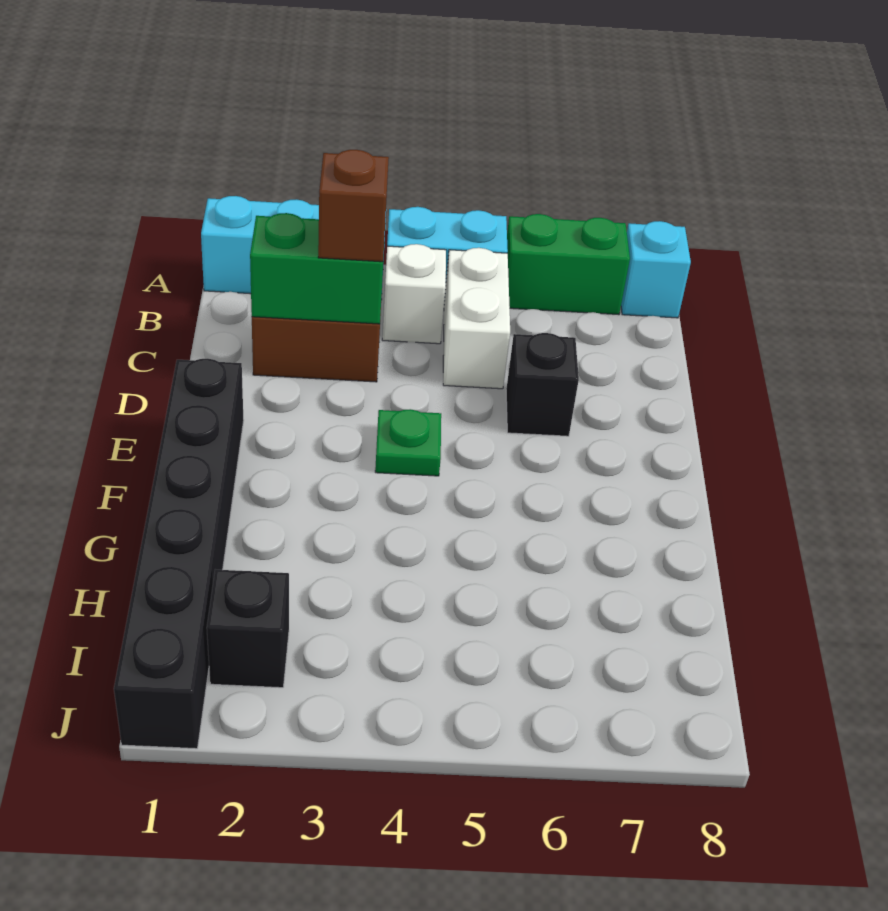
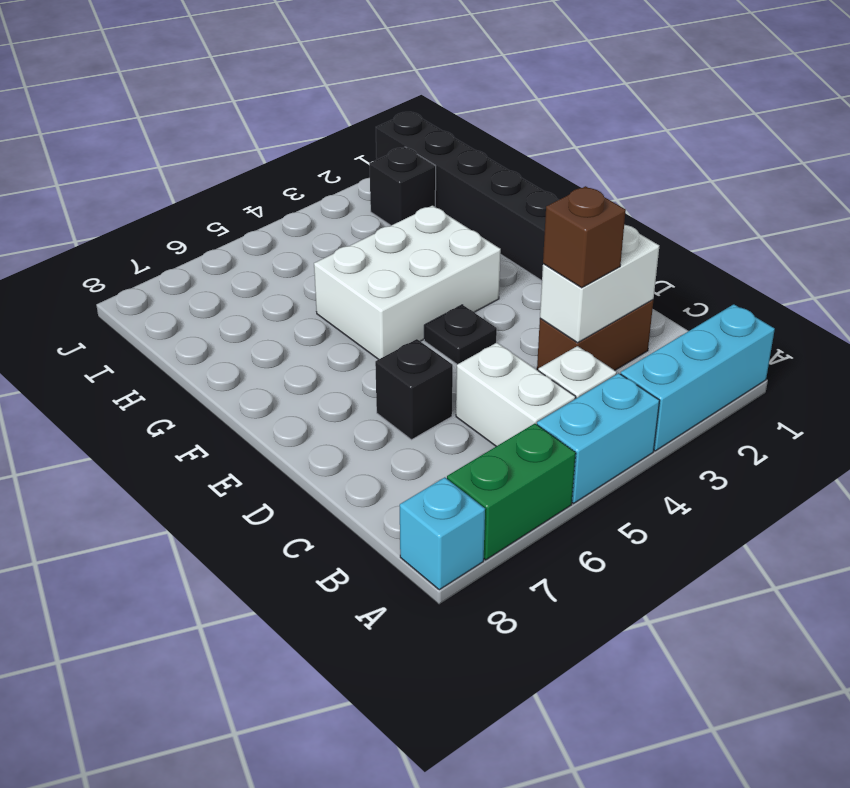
green 1x2 brick [250,213,384,324] -> white 1x2 brick [540,225,659,343]
green 1x1 plate [375,409,441,476] -> black 1x1 plate [424,305,497,364]
none -> white 2x3 brick [314,206,501,359]

